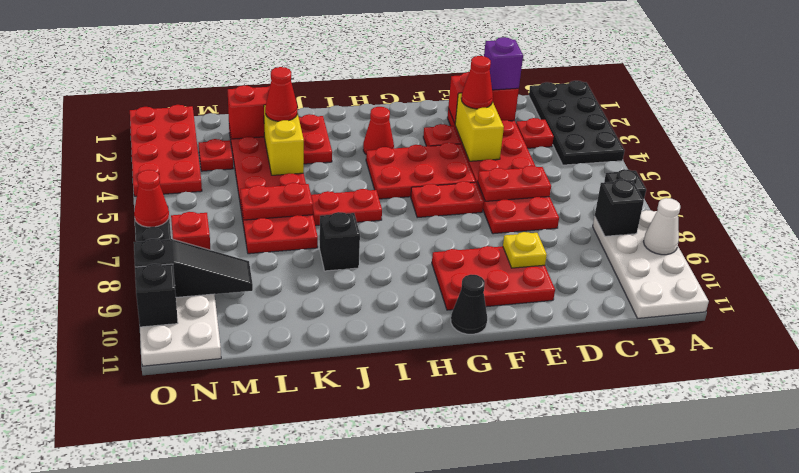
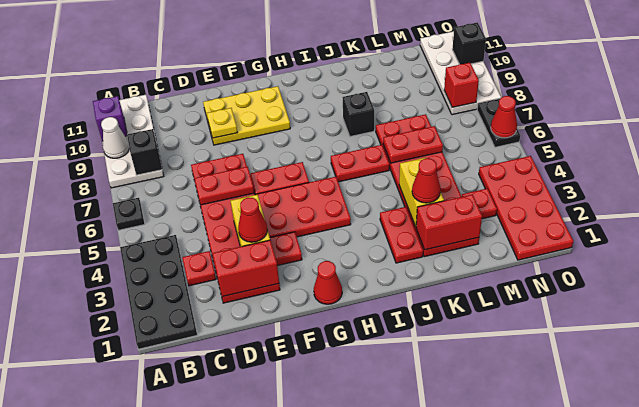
purple 1x1 brick [484,37,523,90] -> purple 1x1 brick moved to [93,96,127,141]
red 2x3 plate [432,246,555,310] -> yellow 2x3 plate [203,86,290,145]
black 1x1 cone [451,275,487,334] -> none
red 1x1 cone [363,107,394,154] -> red 1x1 cone moved to [314,261,342,304]
black 1x3 slope [134,239,253,297] -> none

